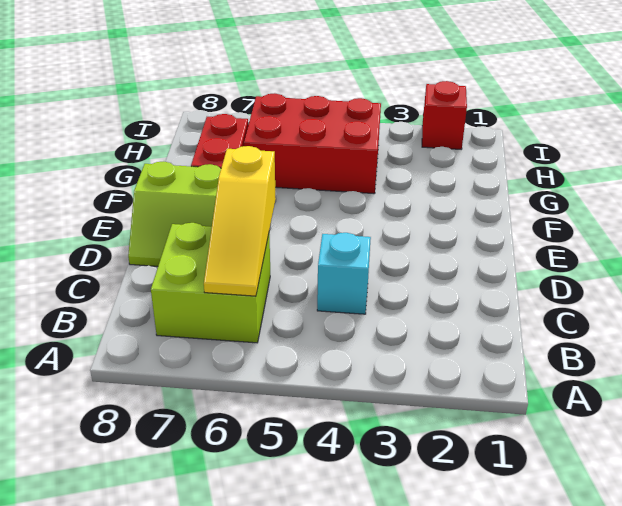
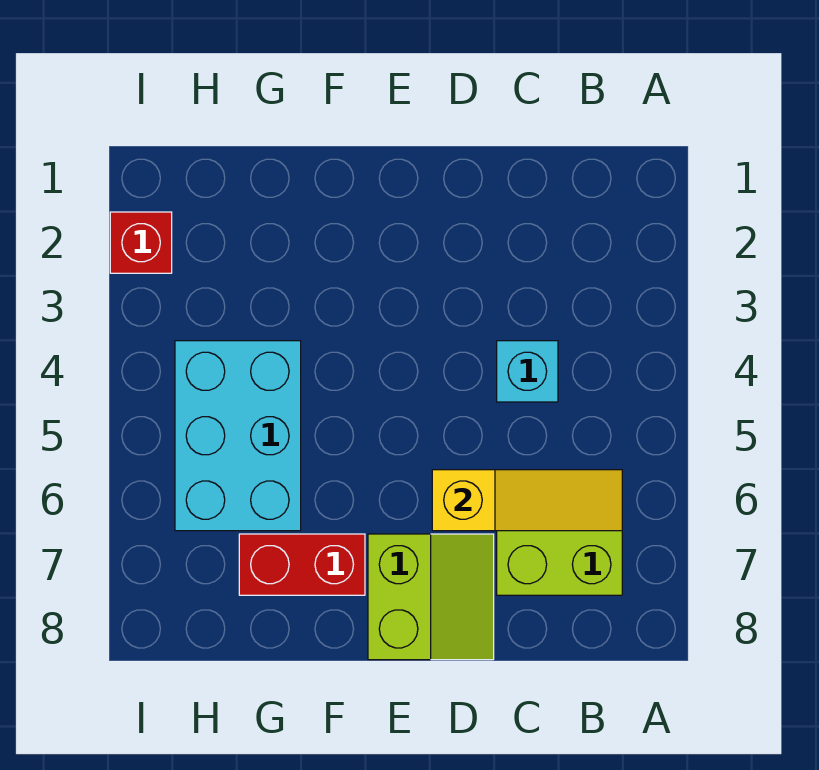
red 2x3 brick [244,93,381,194] -> cyan 2x3 brick [175,341,301,531]

